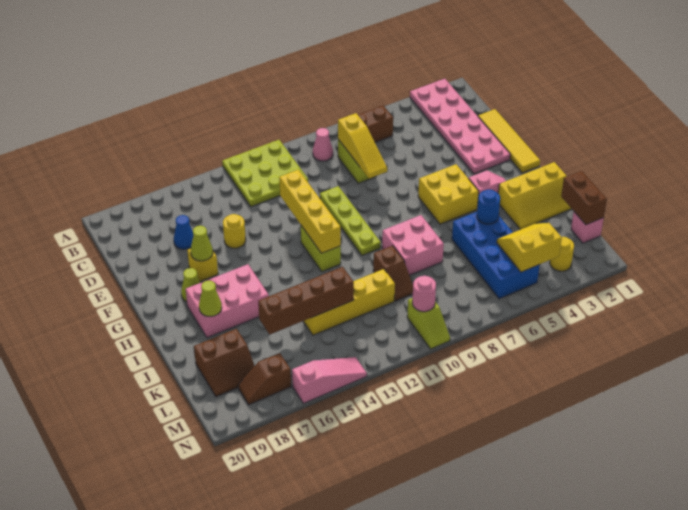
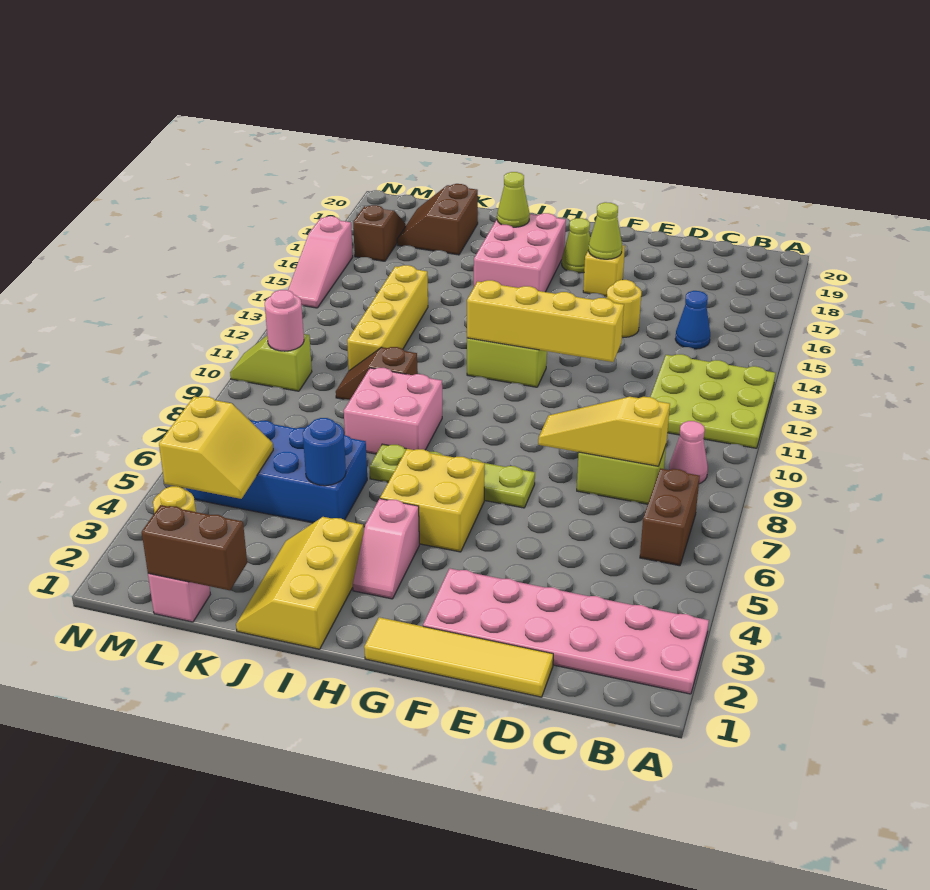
blue 1x1 cone [174,215,194,249] -> blue 1x1 cone moved to [675,291,710,349]
lime 1x4 plate [320,186,381,255] -> lime 1x4 plate moved to [369,444,535,508]
brown 1x4 brick [258,267,354,335] -> none

